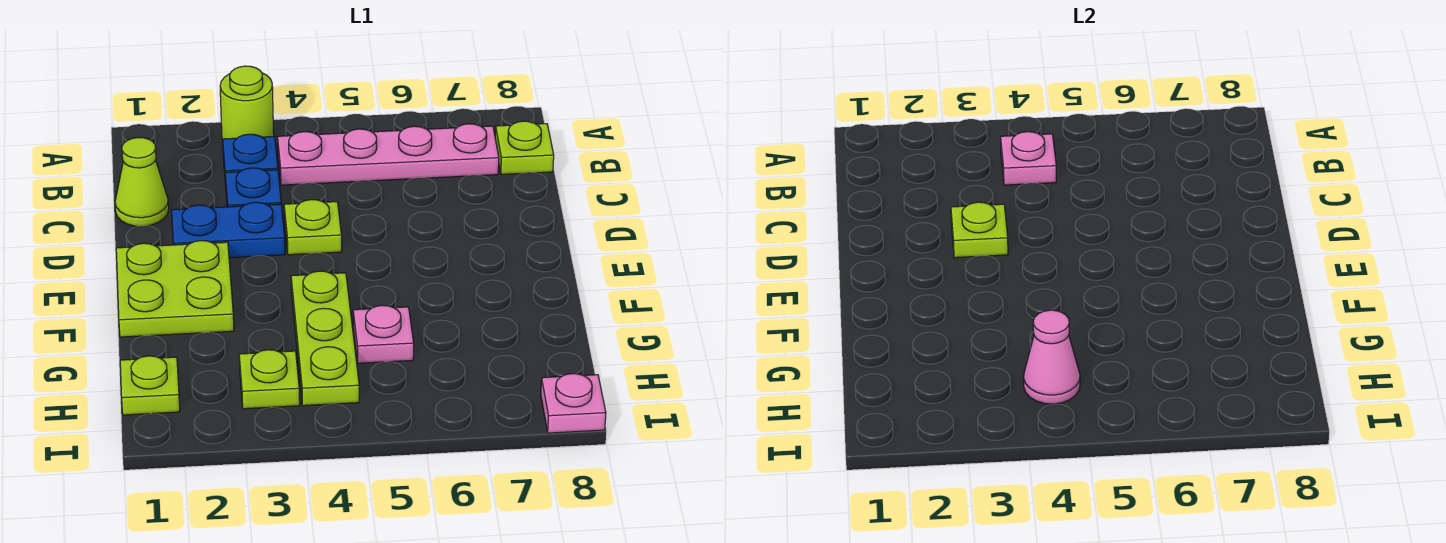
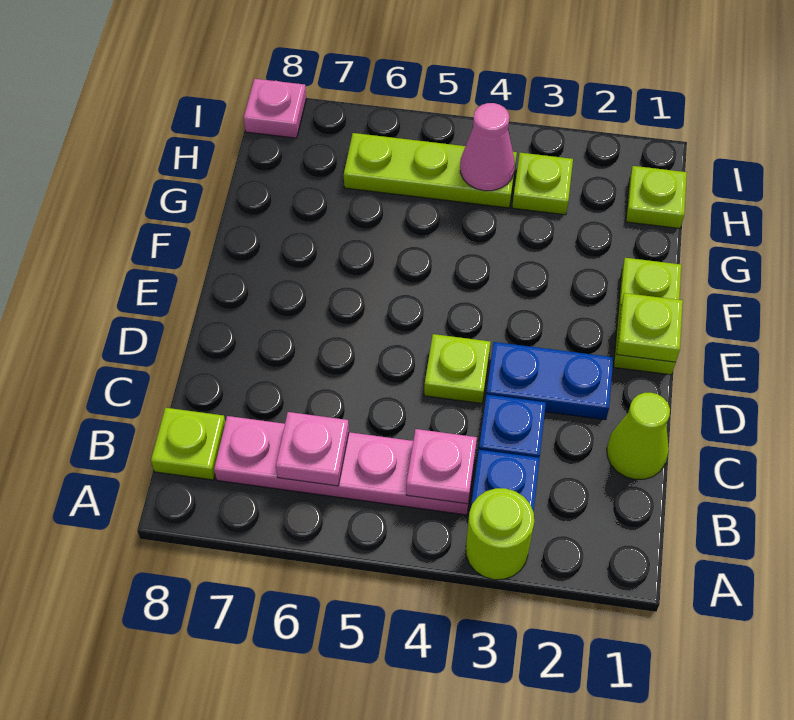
lime 1x1 plate [951,202,1008,258] -> lime 1x1 plate moved to [617,293,683,362]
lime 2x2 plate [116,241,234,337] -> lime 1x2 plate [614,258,681,375]
lime 1x3 plate [291,271,359,406] -> lime 1x3 plate turned to [344,133,517,208]
pink 1x1 plate [353,305,414,363] -> pink 1x1 plate moved to [276,412,349,486]

